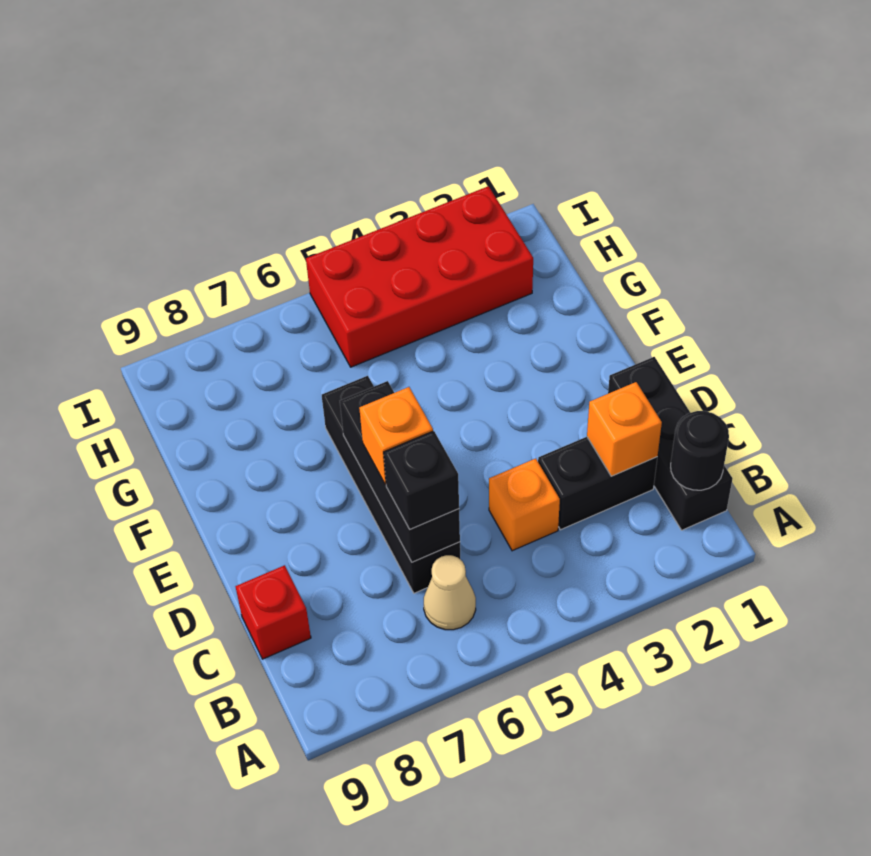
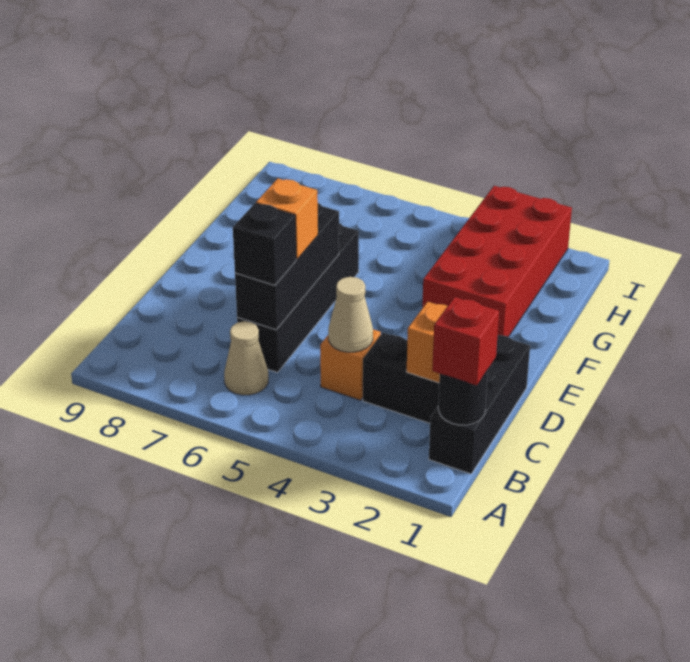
none -> tan 1x1 cone [328,277,373,352]
red 1x1 brick [235,565,311,659] -> red 1x1 brick moved to [432,297,499,385]
red 2x4 brick [306,186,533,367] -> red 2x4 brick turned to [422,186,572,337]

